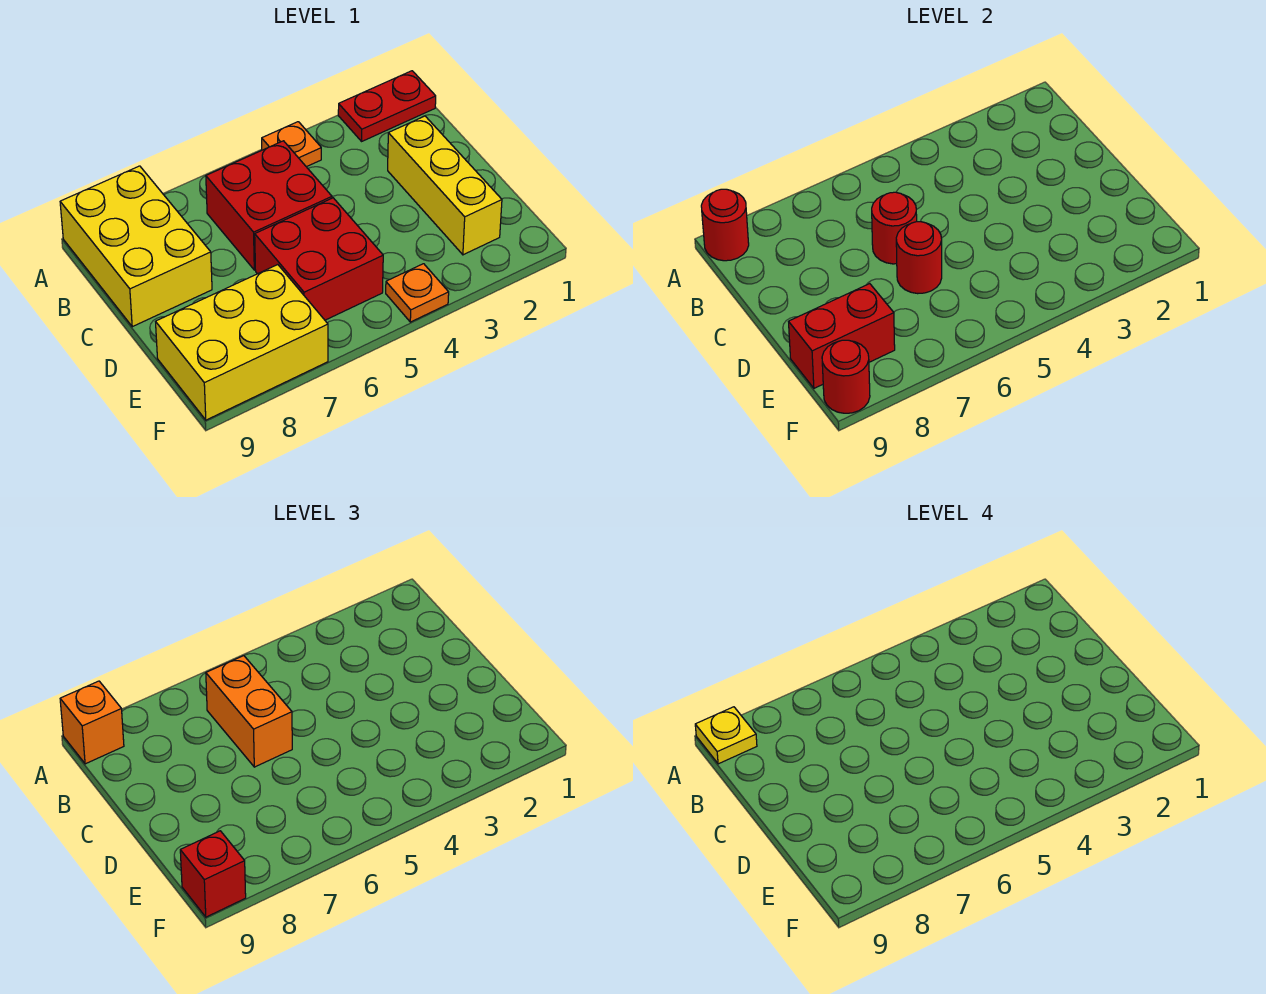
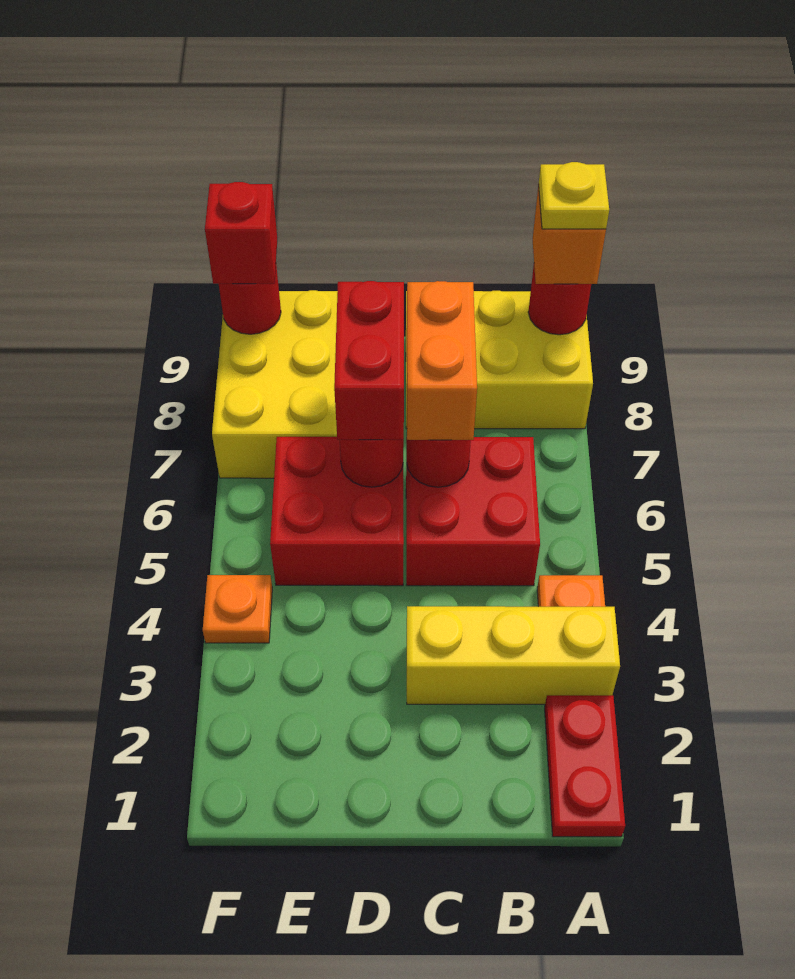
orange 1x2 brick [206,656,292,767] -> orange 1x2 brick turned to [407,281,477,440]
yellow 1x3 brick [388,116,502,255] -> yellow 1x3 brick moved to [407,606,620,704]
red 1x2 brick [789,284,895,388] -> red 1x2 brick moved to [334,281,404,440]

